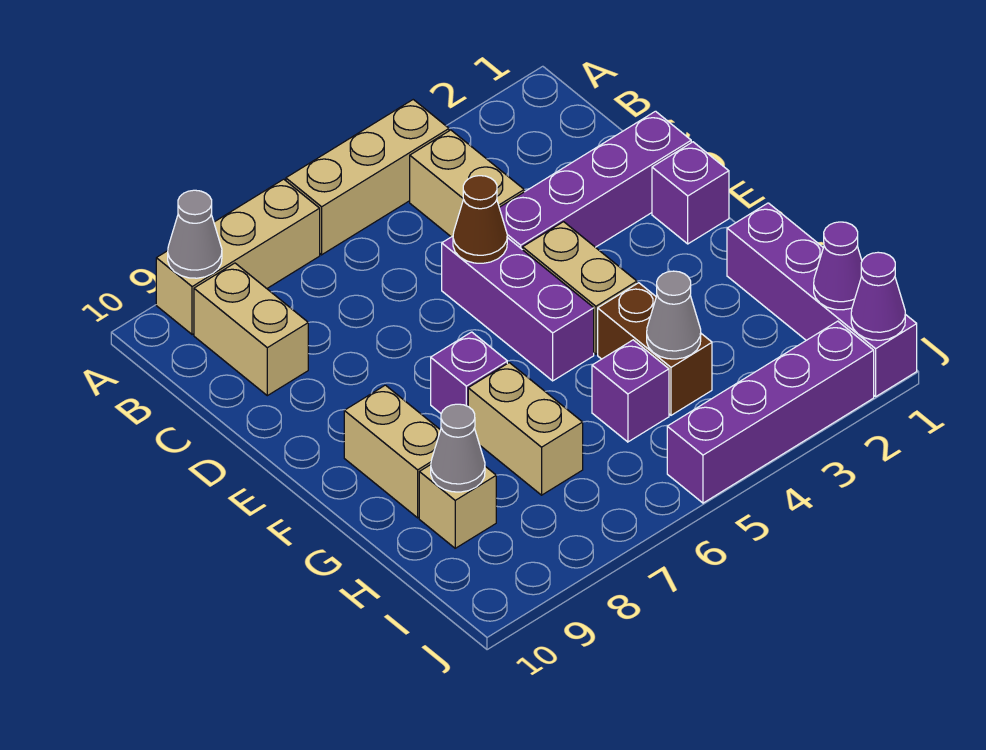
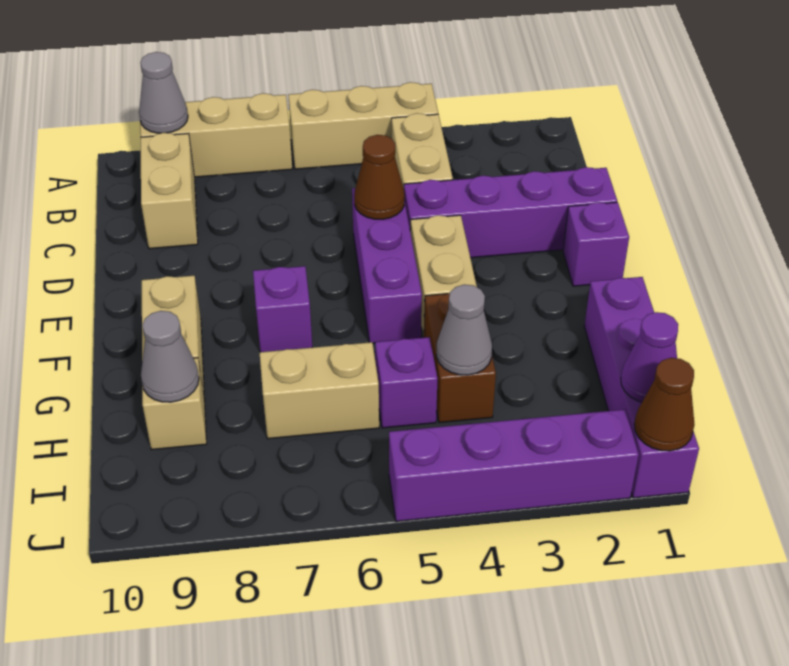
tan 1x2 brick [468,363,583,495] -> tan 1x2 brick turned to [260,342,379,439]
purple 1x1 cone [851,252,905,340] -> brown 1x1 cone [634,358,695,451]

